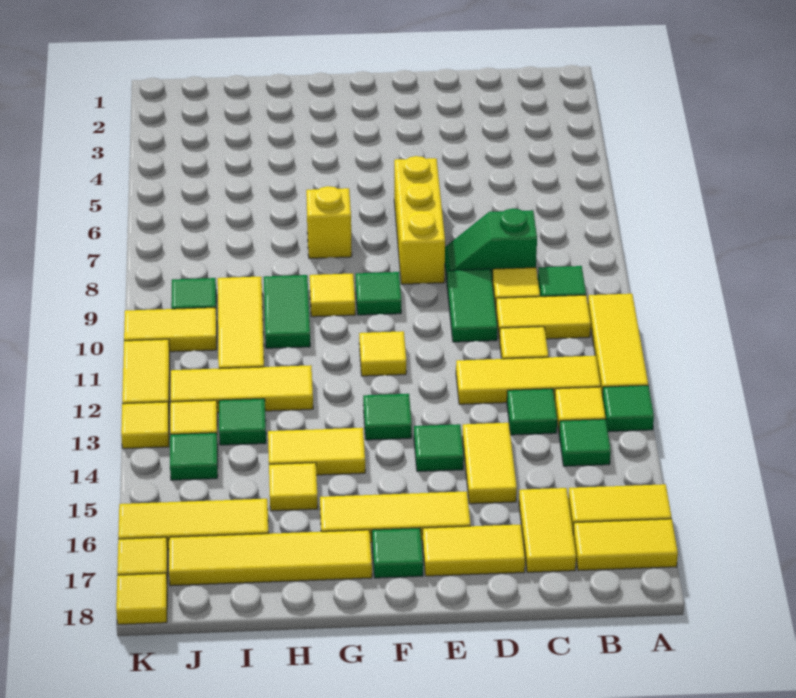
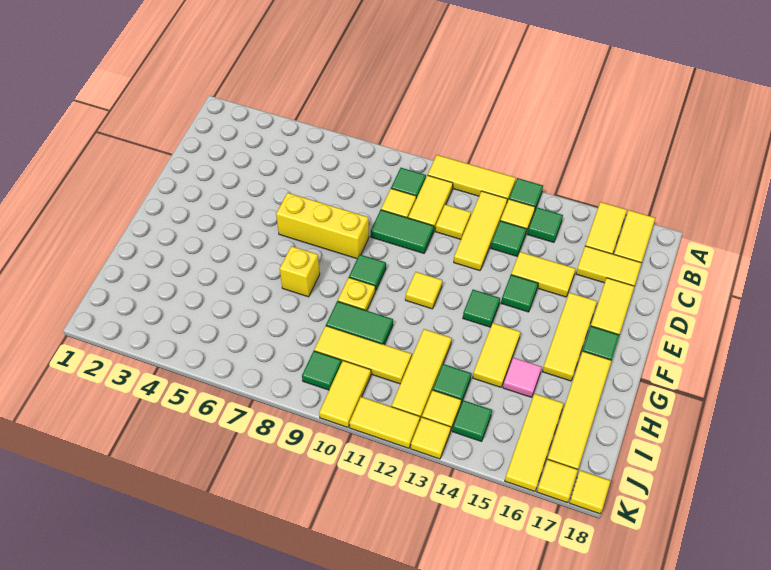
green 1x2 slope [445,208,537,280] -> none
yellow 1x1 tile [310,274,355,317] -> yellow 1x1 plate [338,277,375,311]
yellow 1x1 tile [269,463,318,511] -> pink 1x1 tile [503,358,542,397]

